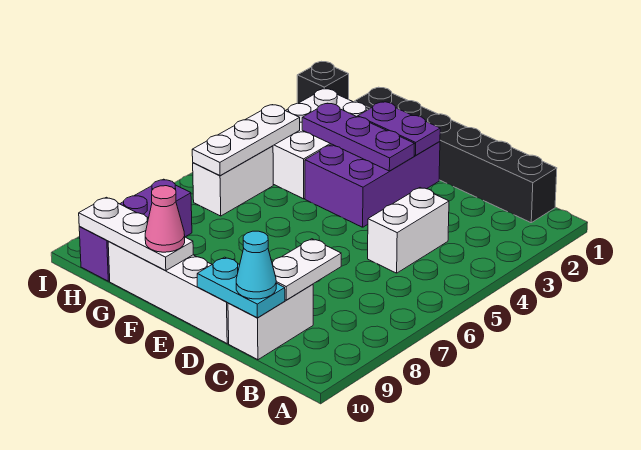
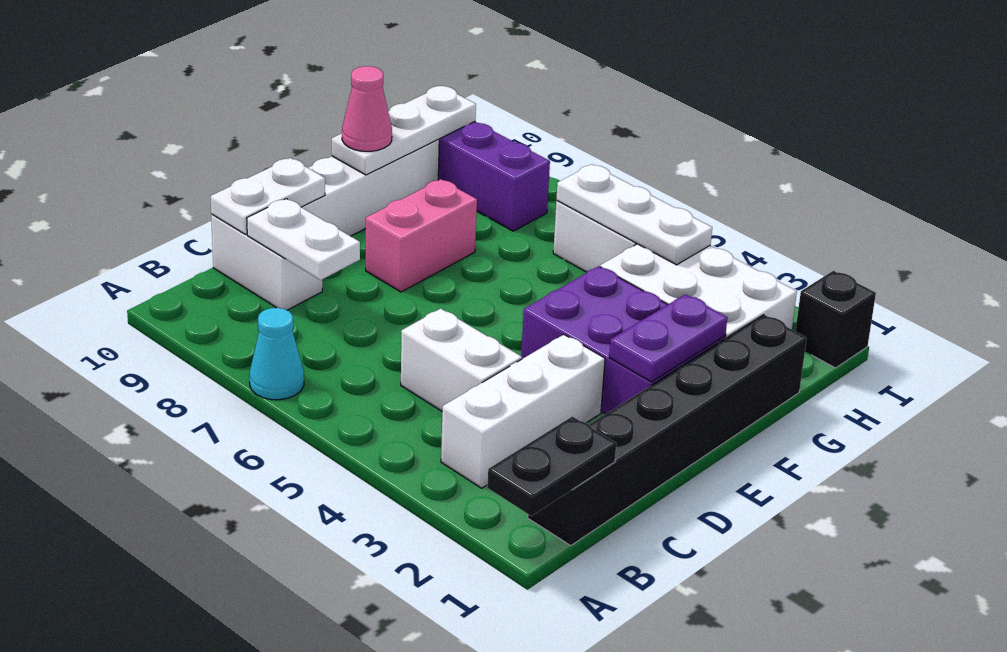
none -> black 1x2 plate [487,417,616,516]
none -> white 1x3 brick [441,335,605,488]
cyan 1x2 plate [197,257,285,318] -> white 1x2 plate [211,158,325,234]
cyan 1x1 cone [236,231,276,299] -> cyan 1x1 cone moved to [249,308,304,400]
purple 1x3 plate [302,103,414,171] -> none
none -> pink 1x2 brick [366,179,477,292]

